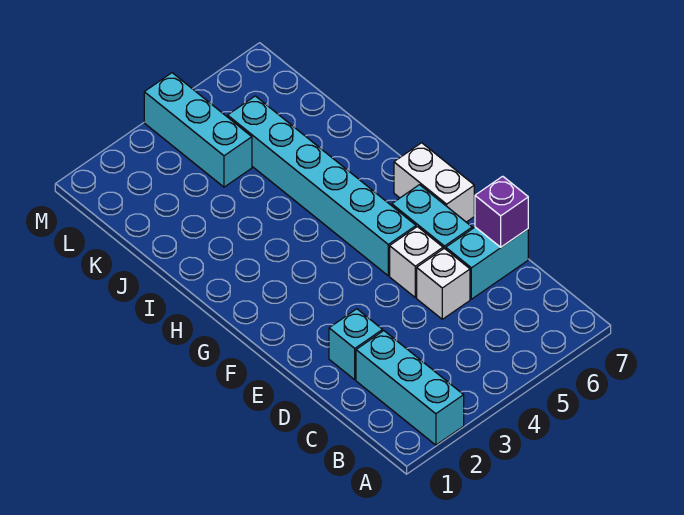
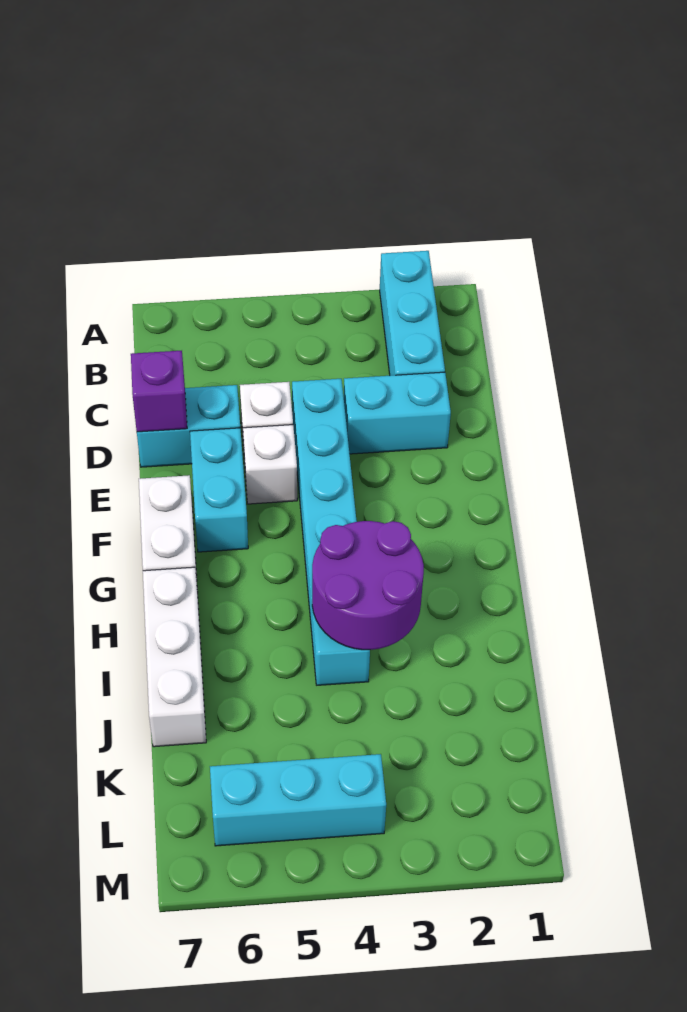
cyan 1x1 brick [329,309,383,380] -> cyan 1x2 brick [344,372,451,454]
cyan 1x6 brick [228,96,416,276] -> cyan 1x6 brick moved to [292,379,370,685]
none -> purple 2x2 round brick [312,521,424,650]
none -> white 1x3 brick [143,567,206,747]
cyan 1x3 brick [144,73,252,187] -> cyan 1x3 brick turned to [210,754,386,846]

